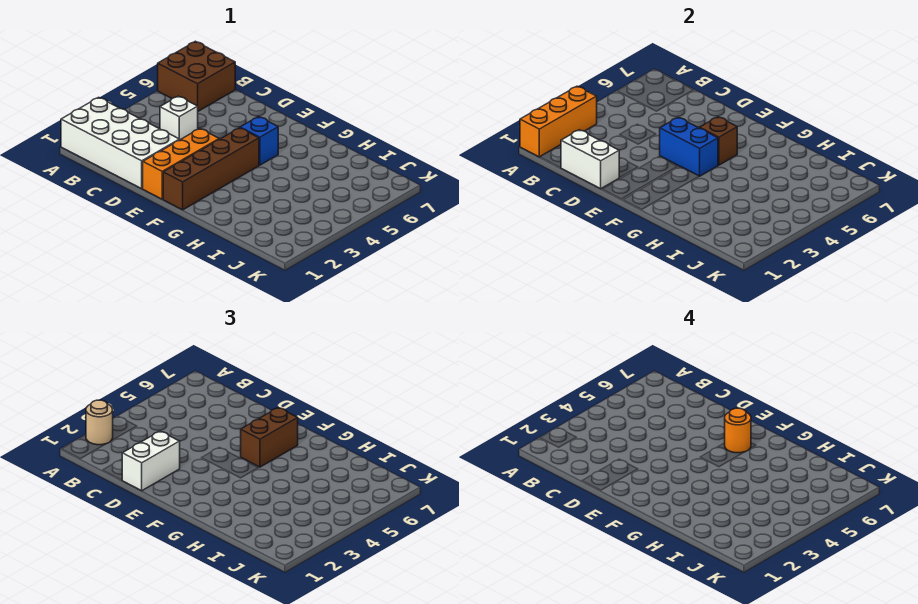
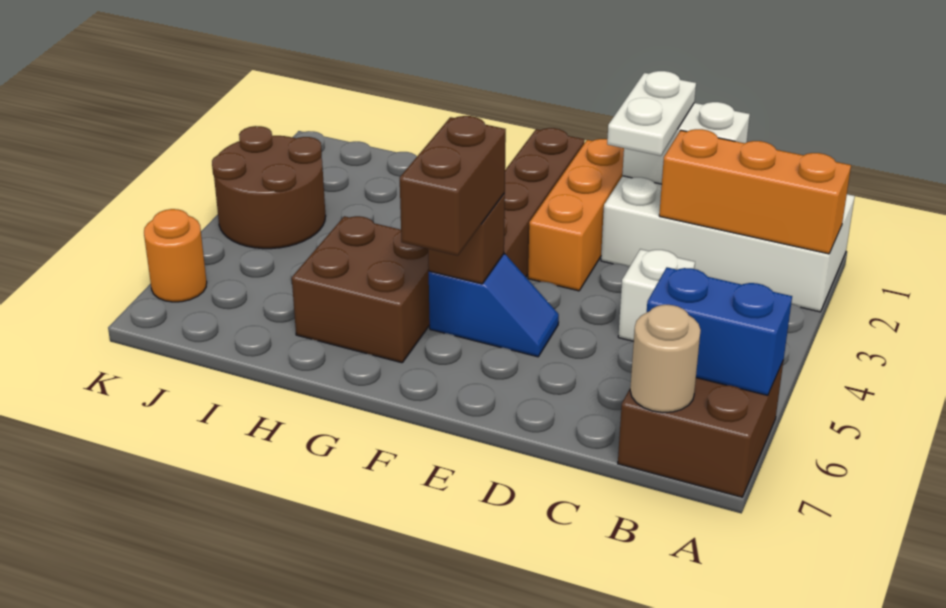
orange 1x3 brick [520,86,597,157] -> orange 1x3 brick turned to [659,129,851,254]
tan 1x1 round brick [86,400,113,445] -> tan 1x1 round brick moved to [630,305,701,413]
white 1x2 brick [122,431,180,491] -> white 1x2 plate [607,71,696,156]
blue 1x2 brick [660,117,718,176] -> blue 1x2 brick moved to [647,267,792,395]
orange 1x1 round brick [725,408,751,453] -> orange 1x1 round brick moved to [144,209,207,302]
none -> brown 2x2 brick [292,216,430,363]
none -> brown 2x2 round brick [212,126,326,249]

